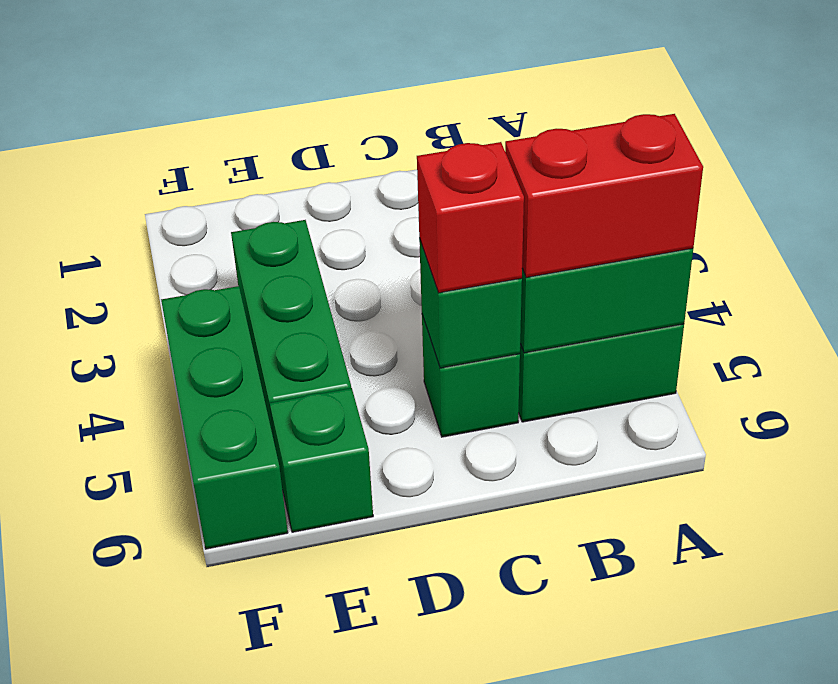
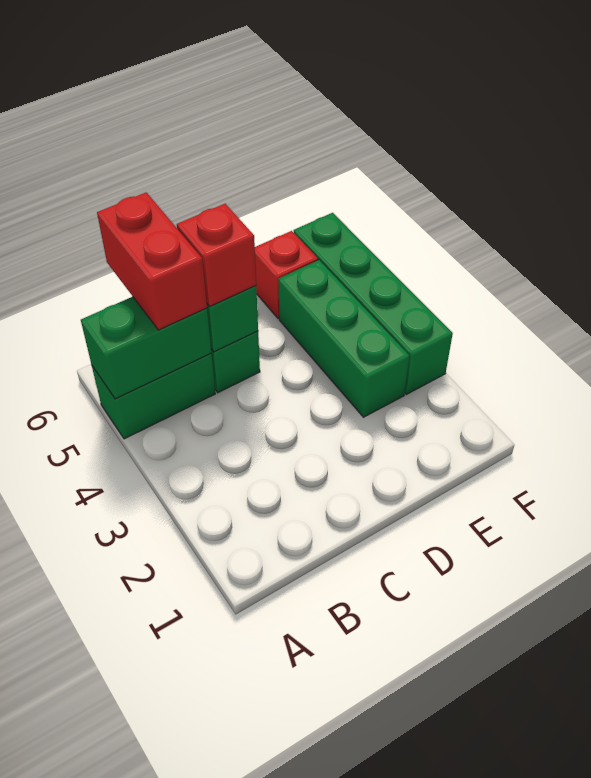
red 1x2 brick [505,114,703,278] -> red 1x2 brick turned to [97,192,207,330]
green 1x1 brick [270,388,373,532] -> red 1x1 brick [255,231,318,318]
green 1x3 brick [161,286,288,549] -> green 1x4 brick [294,213,453,394]

